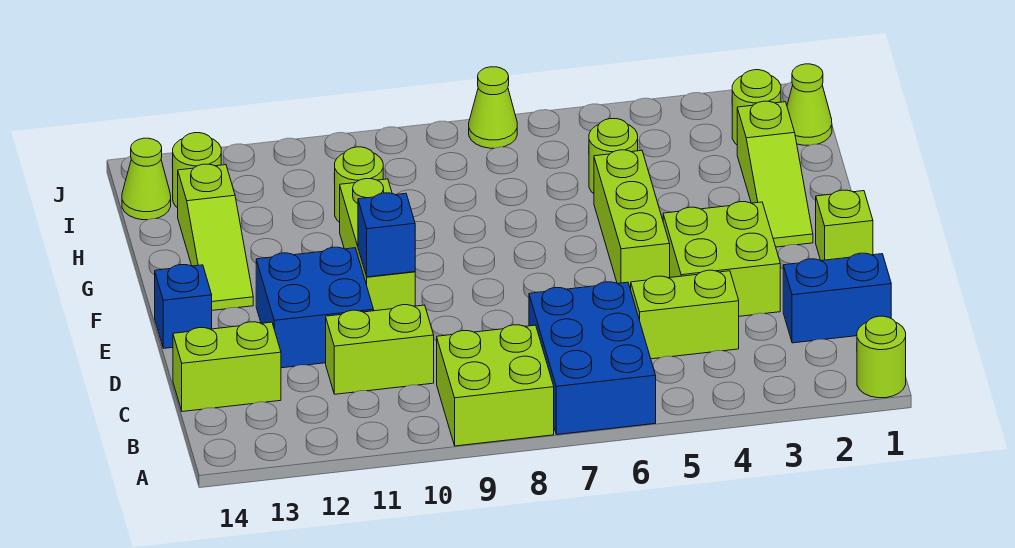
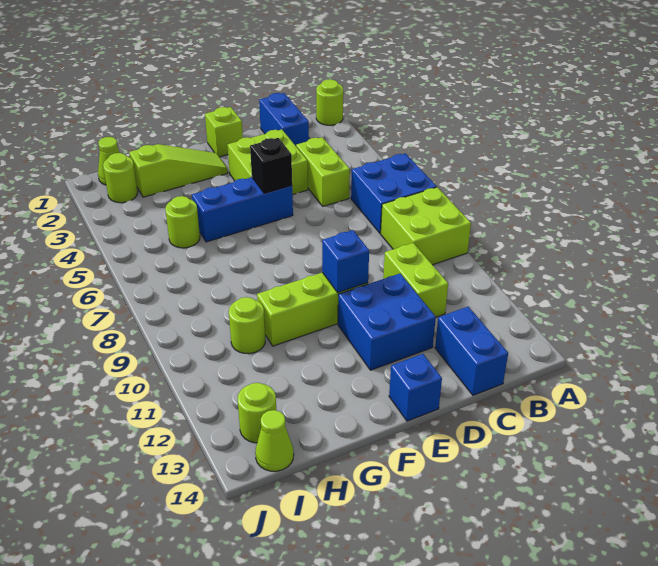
blue 2x3 brick [529,282,656,435] -> blue 2x2 brick [351,153,437,233]
lime 1x2 brick [173,322,281,412] -> blue 1x2 brick [435,307,508,395]
lime 1x3 brick [594,150,670,289] -> blue 1x3 brick [192,177,293,242]
none -> black 1x1 brick [250,138,292,194]
lime 1x3 slope [178,164,253,310] -> none
lime 1x1 cone [469,67,517,148] -> none

